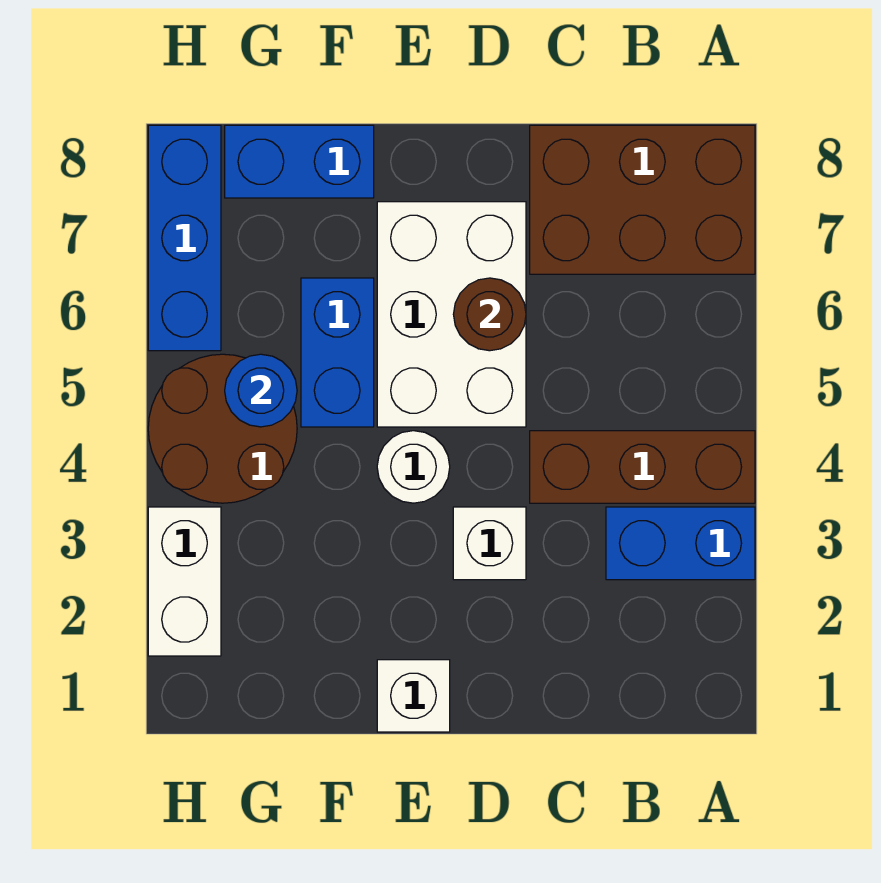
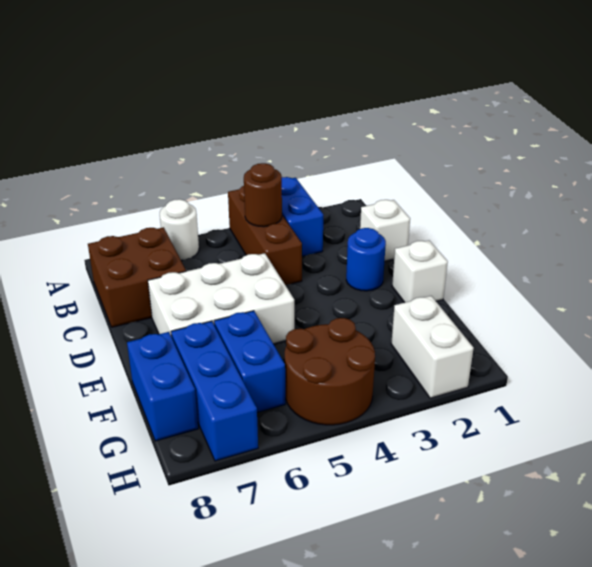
brown 2x3 brick [530,125,755,274] -> brown 2x2 brick [88,227,186,327]
white 1x1 brick [453,507,526,580] -> white 1x1 brick moved to [360,200,410,261]
brown 1x1 round brick [453,278,526,351] -> brown 1x1 round brick moved to [244,163,282,227]
white 1x1 round brick [377,431,450,503] -> white 1x1 round brick moved to [160,199,199,260]
blue 1x2 brick [301,278,374,427] -> blue 1x2 brick turned to [214,311,285,412]
blue 1x1 round brick [225,354,297,427] -> blue 1x1 round brick moved to [346,228,386,291]
white 1x2 brick [148,507,221,656] -> white 1x2 brick turned to [391,296,474,398]
blue 1x3 brick [148,125,221,351] -> blue 1x3 brick turned to [171,321,258,461]

